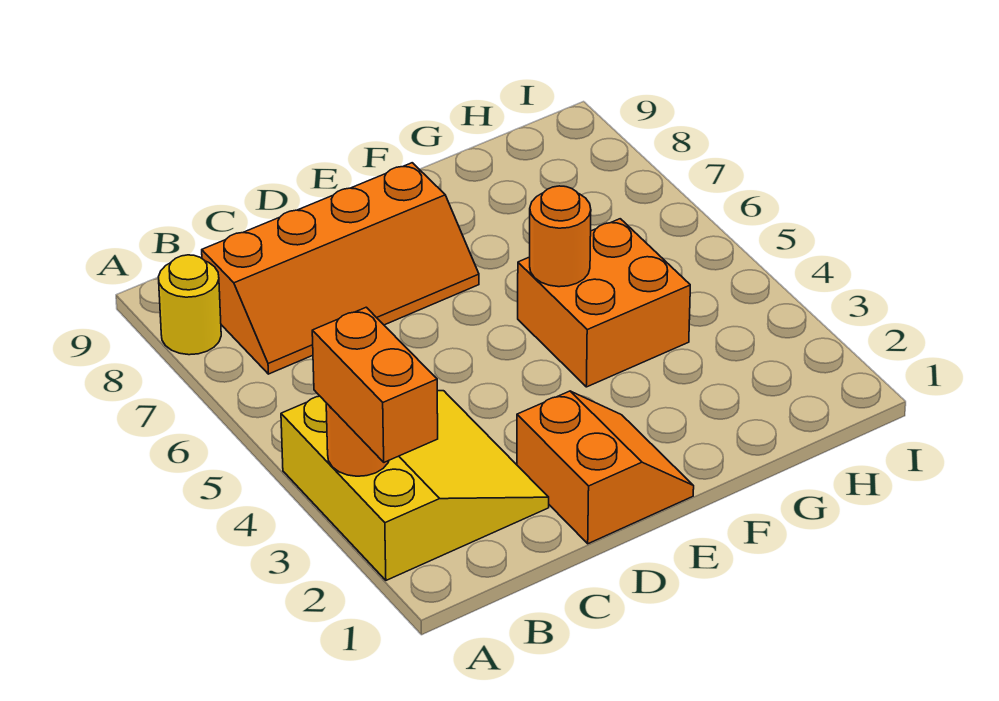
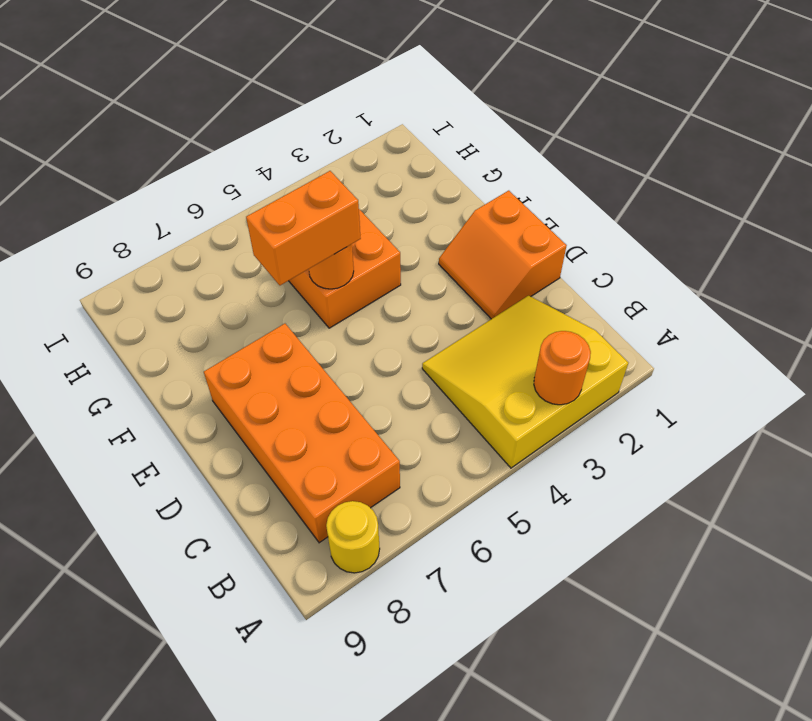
orange 1x2 brick [312,307,438,462] -> orange 1x2 brick moved to [246,171,361,285]
orange 2x4 slope [202,163,479,374] -> orange 2x4 brick [204,324,400,543]
orange 2x2 slope [517,391,694,544] -> orange 2x2 slope turned to [439,191,567,319]

